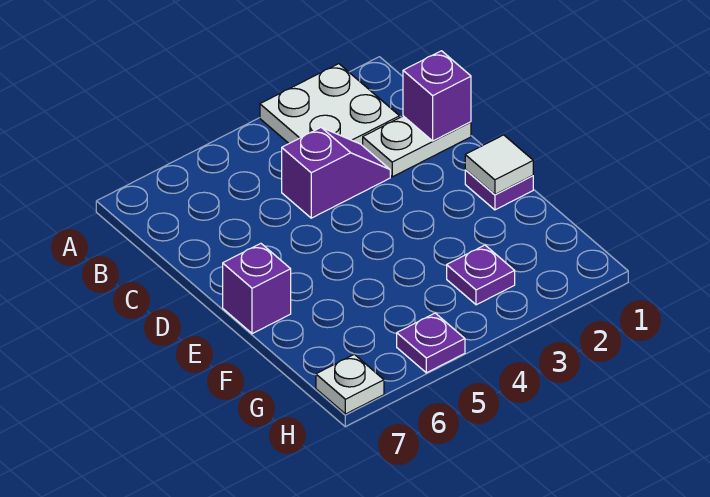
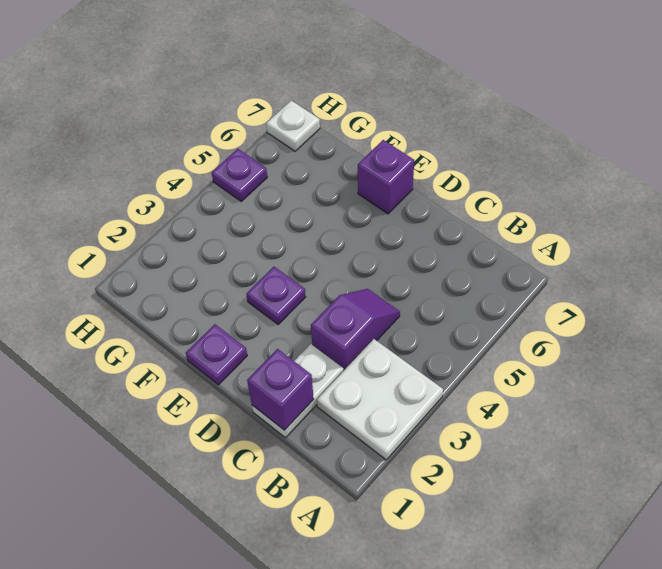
purple 1x2 slope [282,128,390,218] -> purple 1x2 slope turned to [311,289,400,371]
white 1x1 tile [465,135,533,195] -> none
purple 1x1 plate [447,245,515,305] -> purple 1x1 plate moved to [246,267,305,324]

